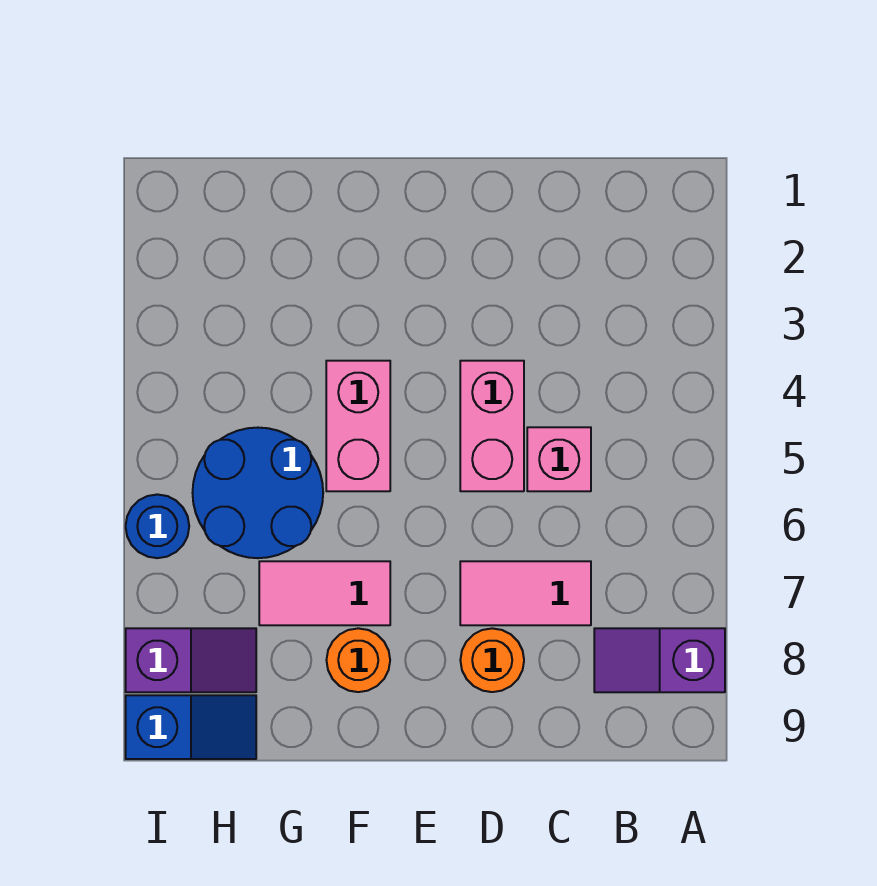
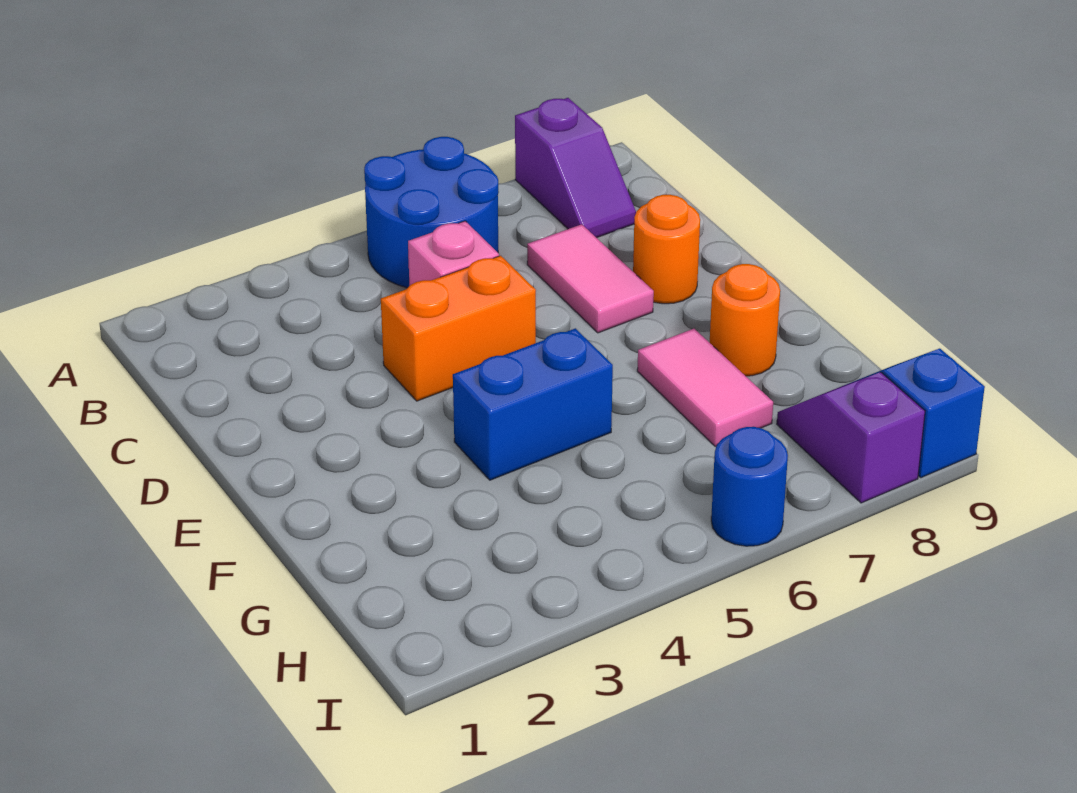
pink 1x2 brick [460,361,524,491] -> orange 1x2 brick [381,256,536,401]
pink 1x2 brick [326,361,390,491] -> blue 1x2 brick [453,328,613,480]
blue 2x2 round brick [193,428,323,558] -> blue 2x2 round brick moved to [364,137,499,288]

